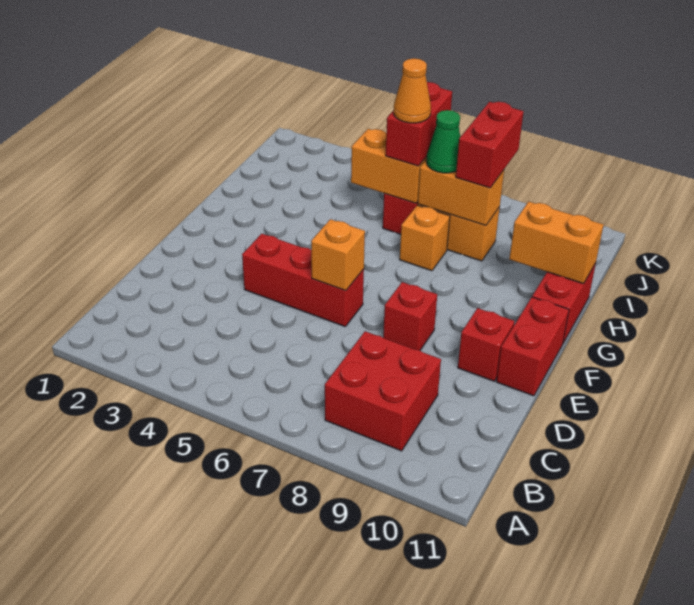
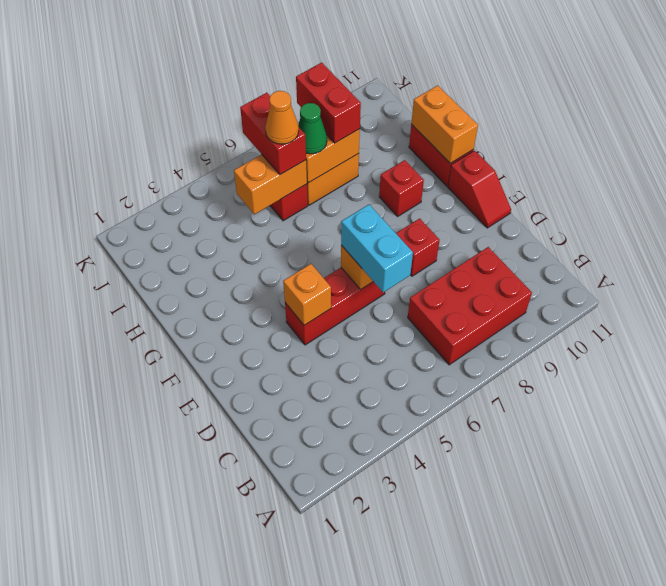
red 2x2 brick [325,331,441,451] -> red 2x3 brick [408,247,532,365]
none -> cyan 1x2 brick [341,205,413,292]
red 1x1 brick [458,308,514,381] -> red 1x1 brick moved to [379,160,424,216]
red 1x2 brick [496,297,569,396] -> red 1x2 slope [448,151,511,228]
orange 1x1 brick [400,205,450,271] -> orange 1x1 brick moved to [283,264,331,325]
orange 1x2 brick [509,201,603,284] -> orange 1x2 brick turned to [411,85,478,163]

